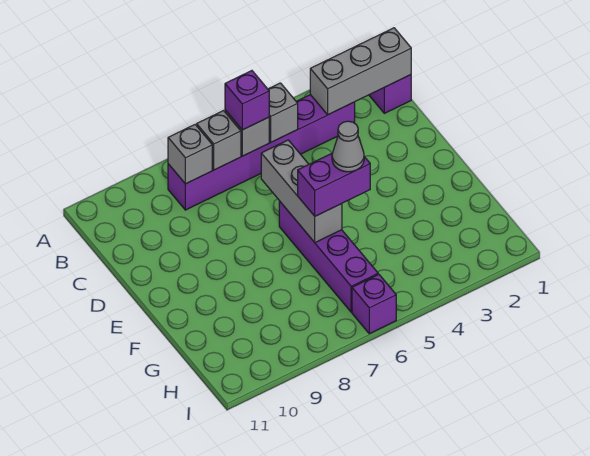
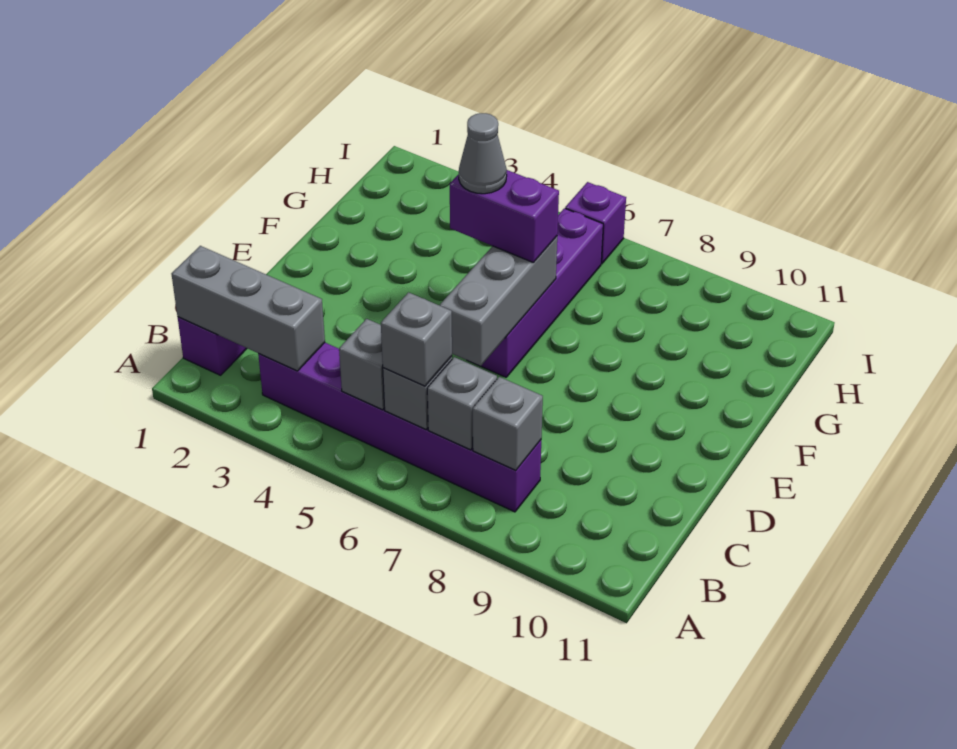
purple 1x1 brick [225,71,269,130] -> grey 1x1 brick [381,292,452,386]

